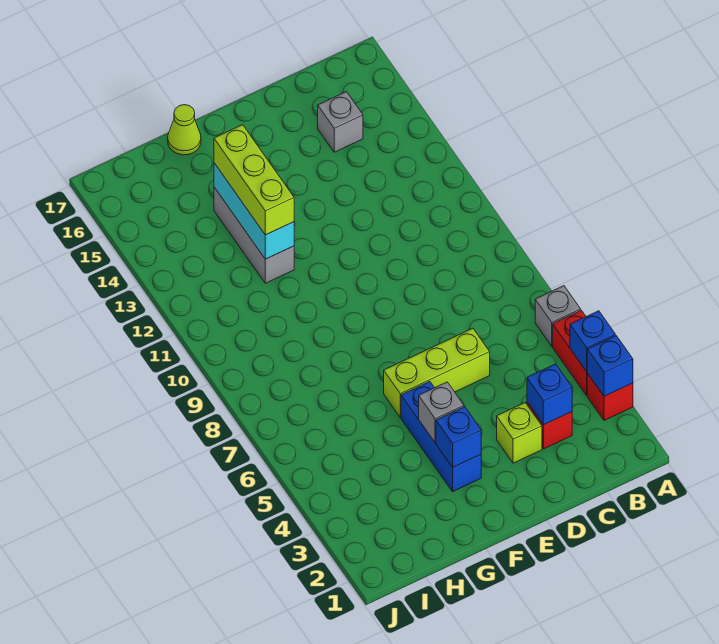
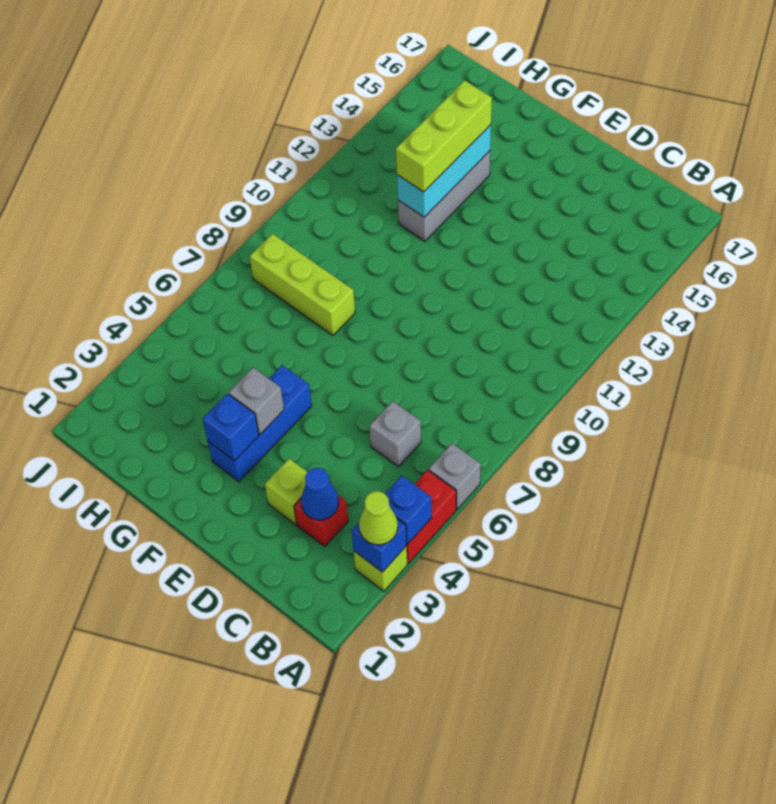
red 1x1 brick [587,373,633,421] -> lime 1x1 brick [354,546,408,591]
blue 1x1 brick [527,364,572,425] -> blue 1x1 cone [301,468,339,520]
grey 1x1 brick [318,92,363,152] -> grey 1x1 brick moved to [369,401,421,467]
lime 1x3 brick [384,328,490,417] -> lime 1x3 brick moved to [250,234,355,335]
lime 1x1 cone [168,105,201,155] -> lime 1x1 cone moved to [359,491,398,545]

